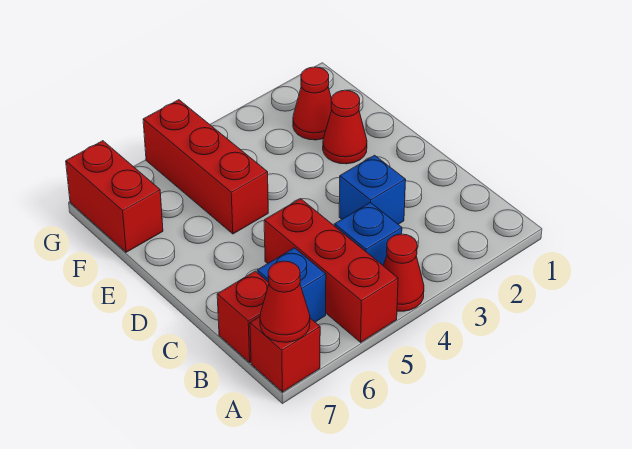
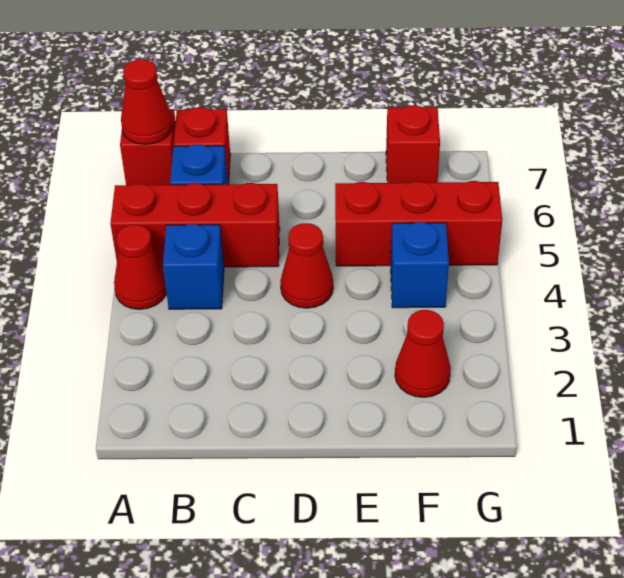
blue 1x1 brick [339,155,406,224] -> blue 1x1 brick moved to [391,222,449,308]
red 1x1 cone [323,90,367,164] -> red 1x1 cone moved to [280,223,333,308]
red 1x2 brick [66,141,163,252] -> red 1x1 brick [386,106,440,183]

